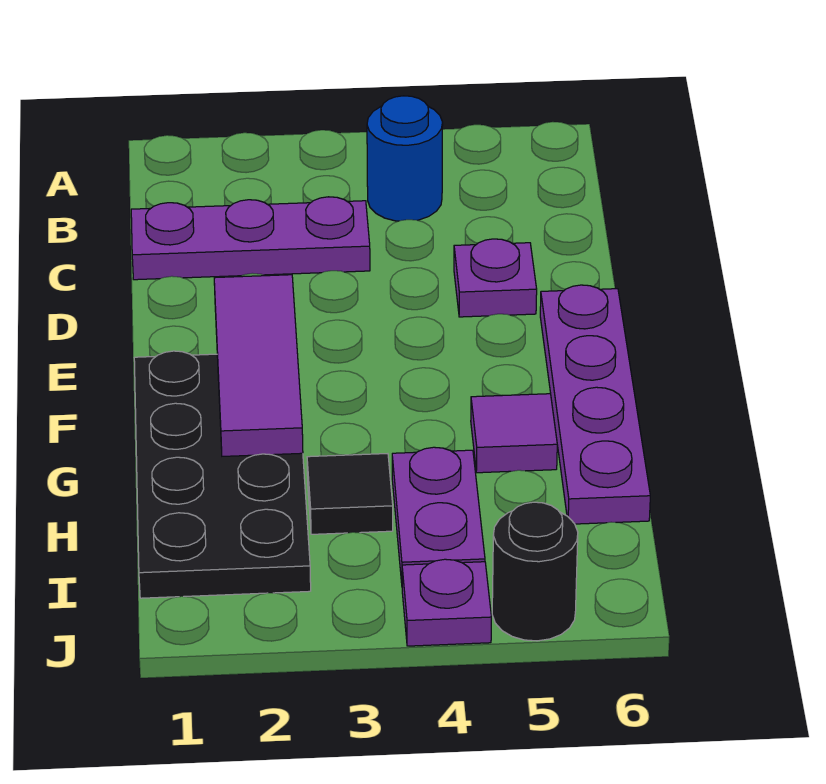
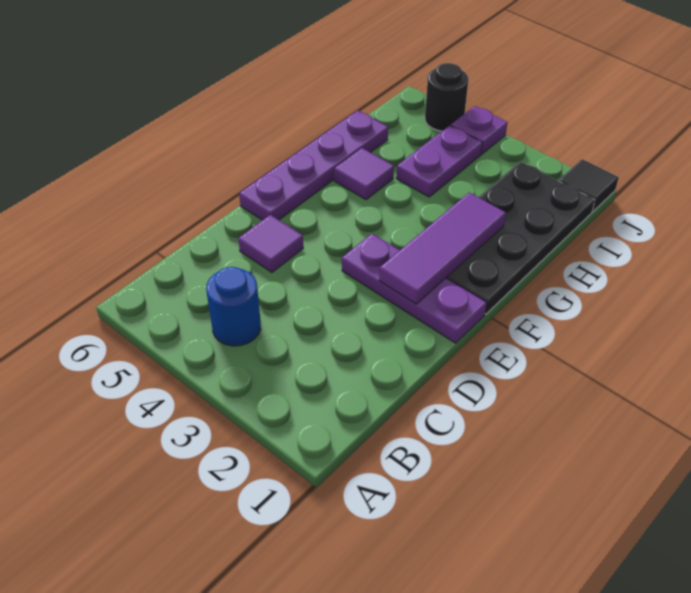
purple 1x3 plate [131,197,370,280] -> purple 1x3 plate moved to [342,234,487,343]
purple 1x1 plate [454,239,537,317] -> purple 1x1 tile [238,215,303,272]
black 1x1 tile [307,454,393,534] -> black 1x1 tile moved to [559,159,619,212]

